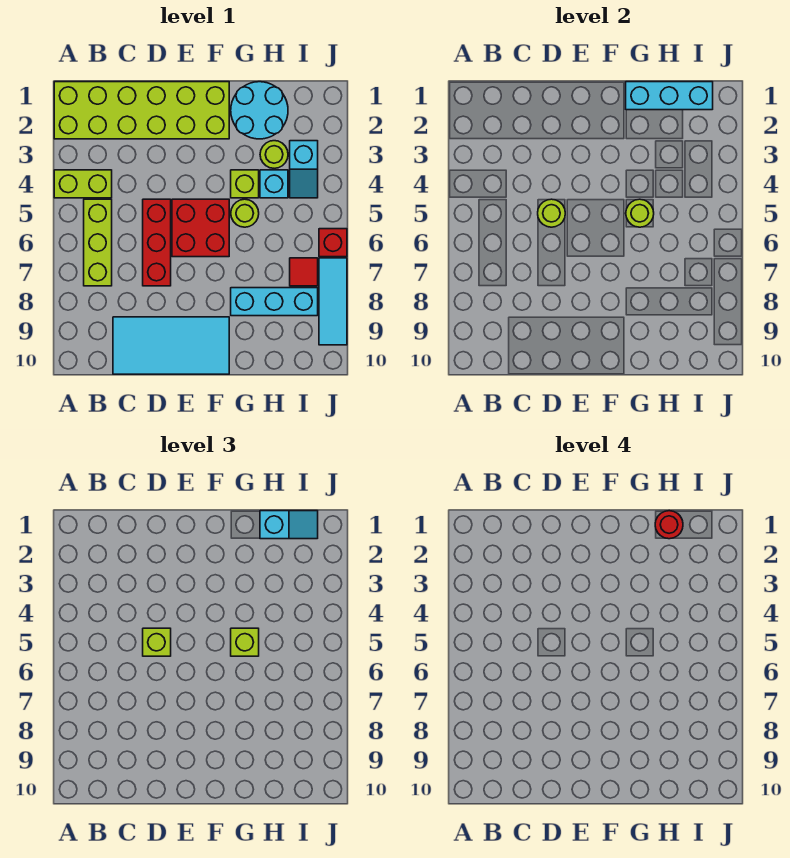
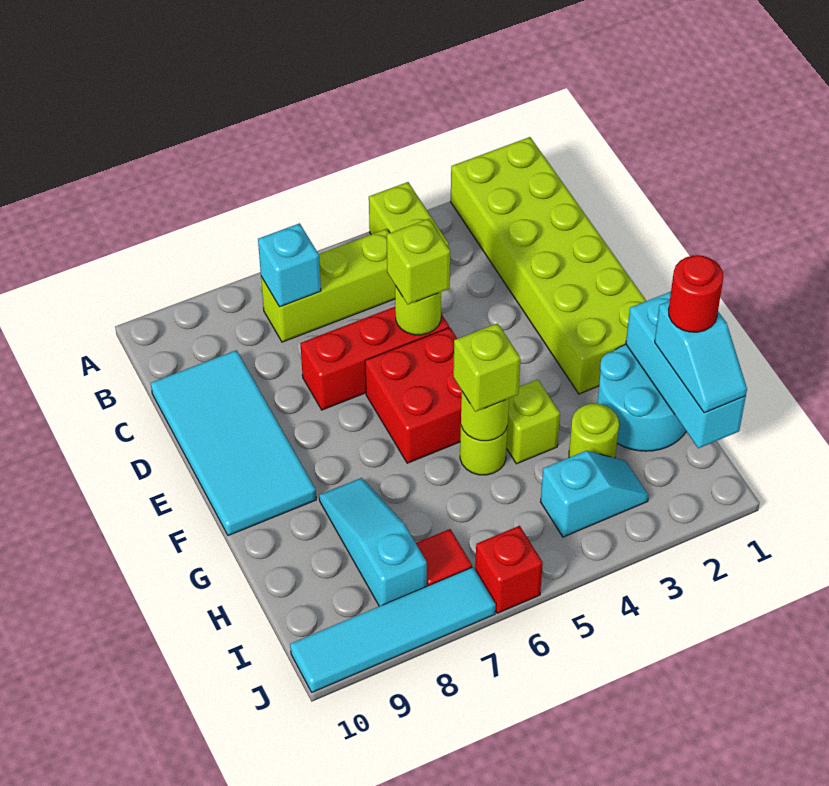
cyan 1x3 brick [231,288,318,316] -> cyan 1x3 slope [319,478,427,606]
cyan 1x1 brick [260,170,288,198] -> cyan 1x1 brick moved to [258,223,321,307]
cyan 1x2 slope [290,141,318,198] -> cyan 1x2 slope turned to [541,451,649,537]
cyan 1x3 tile [319,258,347,345] -> cyan 1x4 tile [290,567,496,692]

